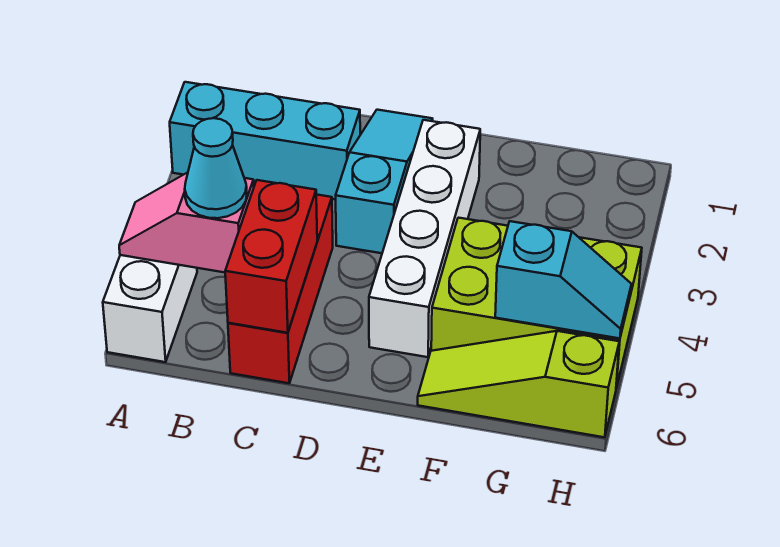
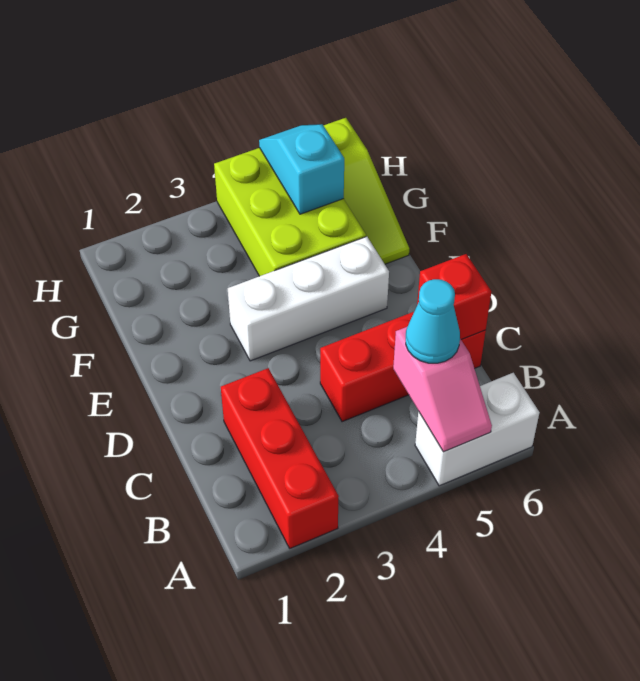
cyan 1x3 brick [170,82,360,199] -> red 1x3 brick [221,368,339,548]
red 1x2 brick [225,180,317,333] -> red 1x1 brick [417,254,491,340]
cyan 1x3 slope [336,110,433,253] -> none
white 1x4 brick [369,120,480,357] -> white 1x3 brick [228,237,389,361]

